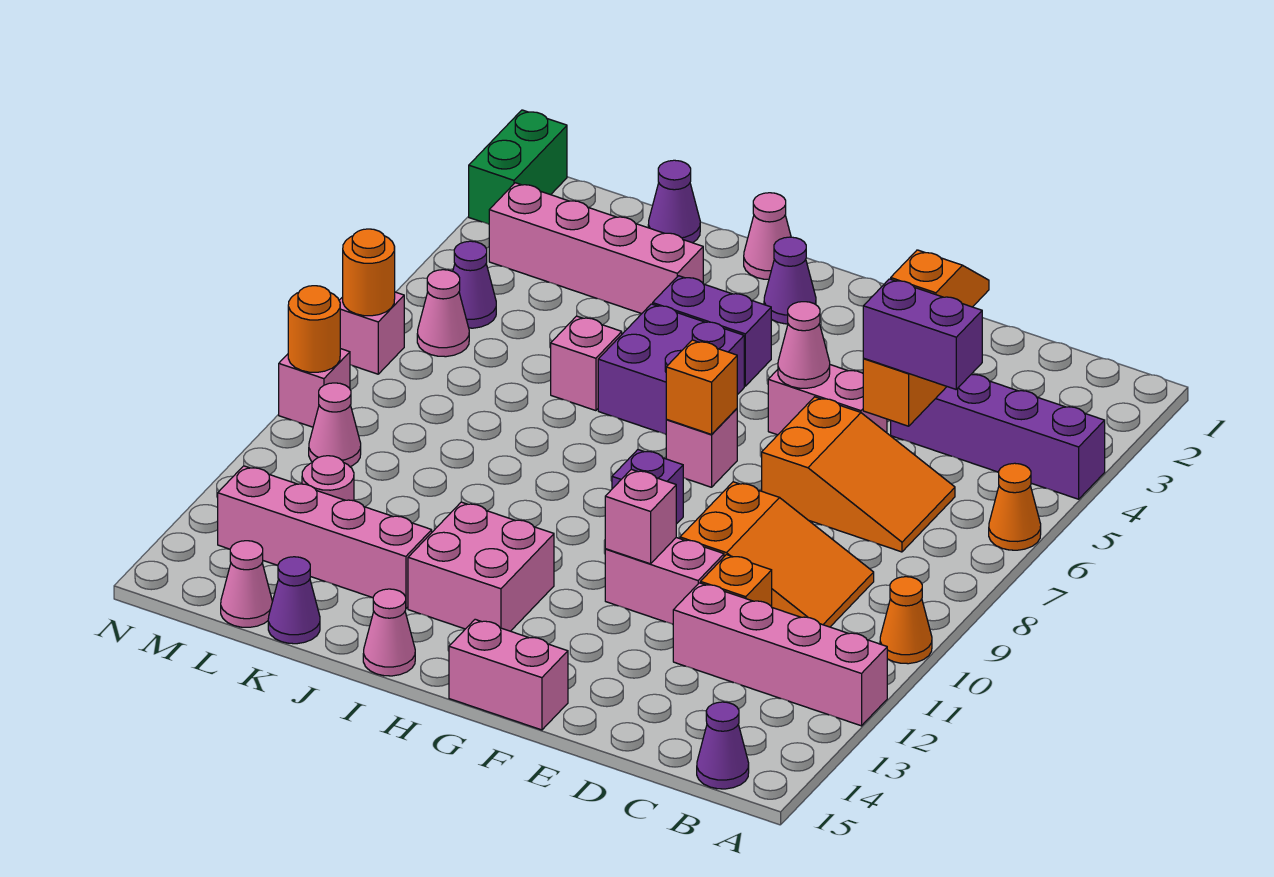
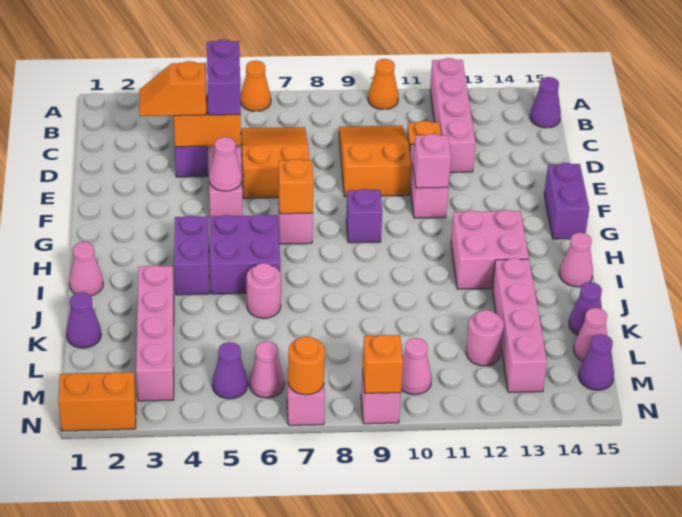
pink 1x2 brick [449,619,568,730] -> purple 1x2 brick [544,163,589,239]
purple 1x1 cone [764,237,816,324] -> purple 1x1 cone moved to [579,334,614,390]
pink 1x1 brick [551,316,622,411] -> pink 1x1 round brick [247,263,281,318]
green 1x2 brick [469,110,567,224] -> orange 1x2 brick [58,372,136,431]
orange 1x1 round brick [288,286,340,372] -> orange 1x1 brick [363,335,403,393]

